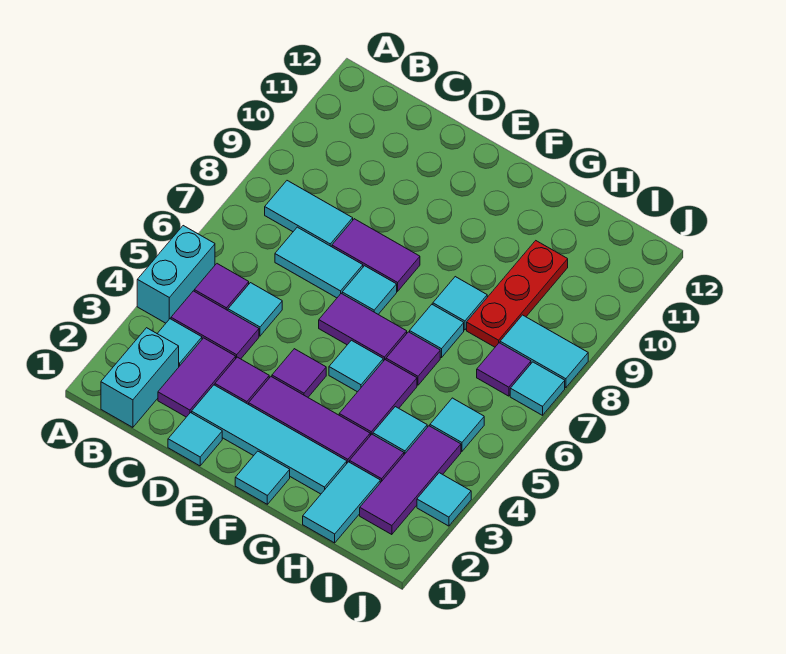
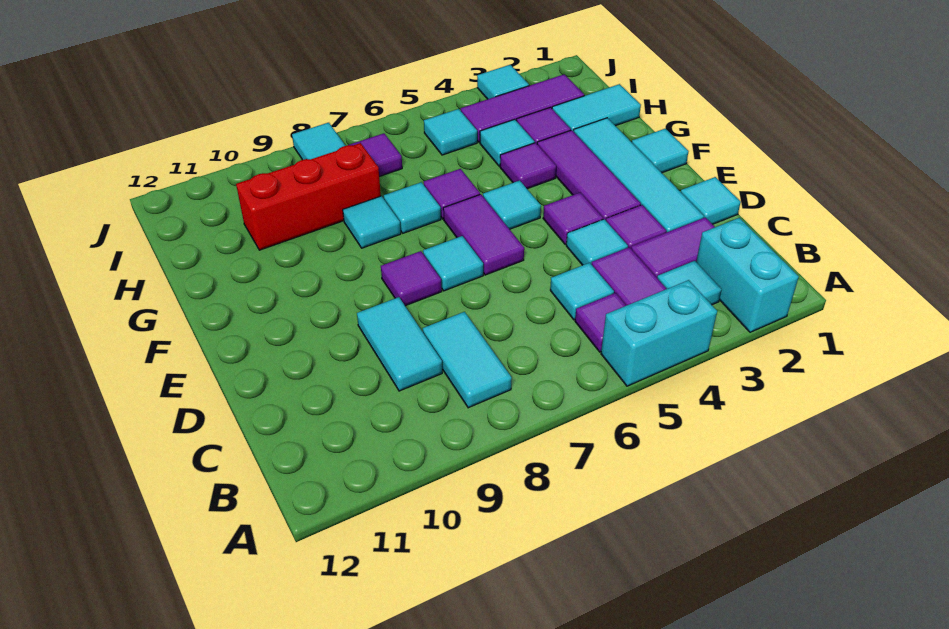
cyan 1x2 brick [101,328,179,427] -> cyan 1x2 brick turned to [696,218,799,332]
cyan 1x2 tile [275,227,363,298] -> cyan 1x2 tile moved to [357,297,442,391]
purple 1x2 tile [332,219,420,291] -> purple 1x1 tile [381,251,442,306]
purple 1x2 tile [339,360,417,436] -> purple 1x1 tile [500,143,556,189]
red 1x3 plate [467,241,568,347] -> red 1x3 brick [236,143,381,250]
cyan 1x1 tile [510,362,565,415] -> cyan 1x1 tile moved to [566,219,628,265]

